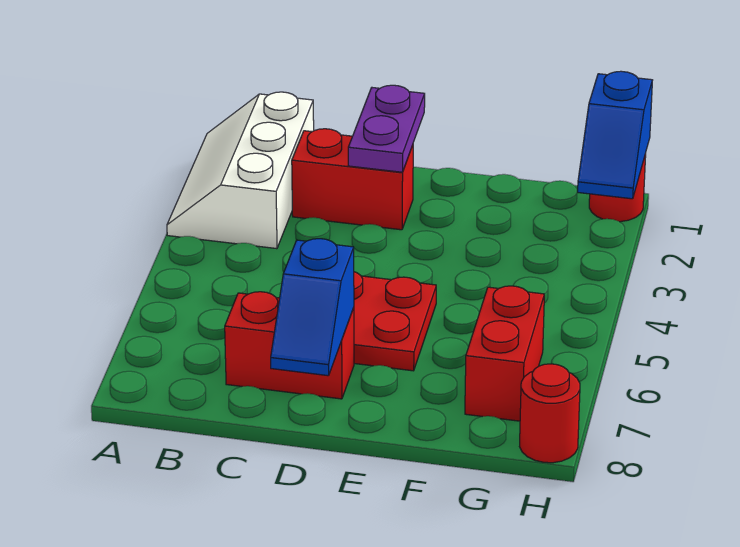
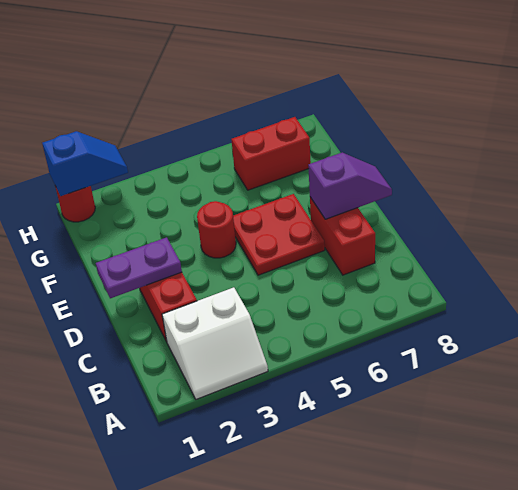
white 2x3 slope [167,92,314,249] -> white 2x2 slope [162,287,268,399]
blue 1x2 slope [271,239,354,376] -> purple 1x2 slope [308,153,392,219]
red 1x1 round brick [520,364,580,463] -> red 1x1 round brick moved to [197,201,236,258]

